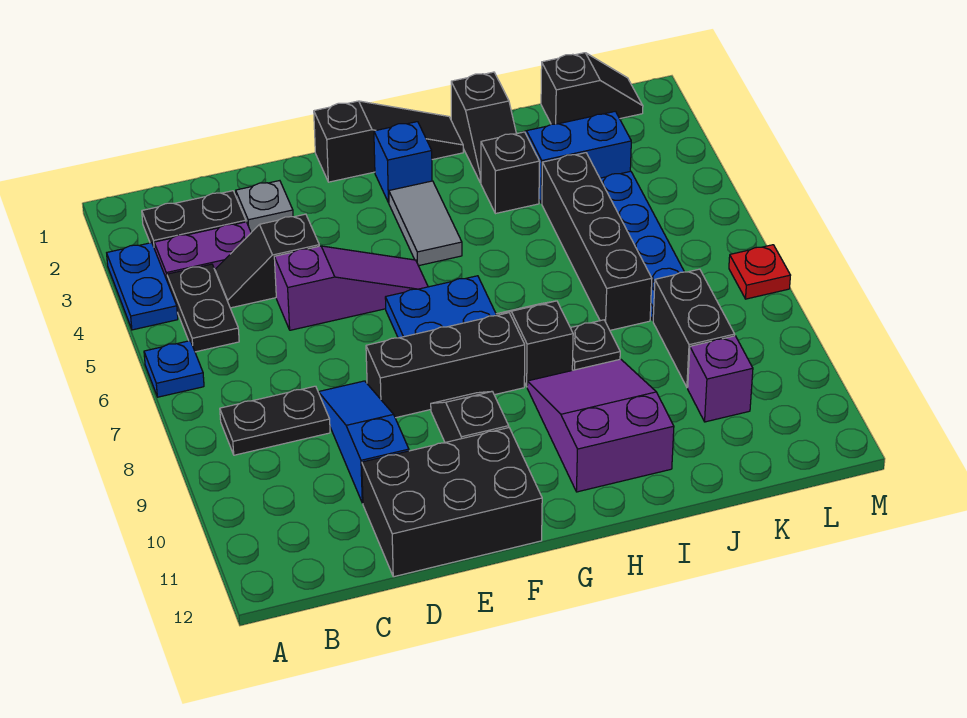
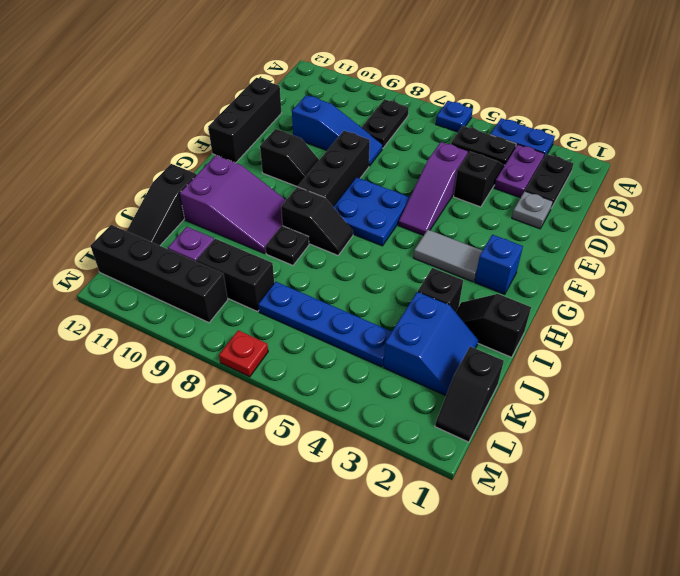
black 2x3 brick [362,428,542,577] -> black 1x3 brick [208,78,281,163]
black 1x3 slope [314,101,463,182] -> black 1x3 slope moved to [127,164,196,246]
black 1x4 brick [542,153,652,330] -> black 1x4 brick moved to [91,225,228,323]

